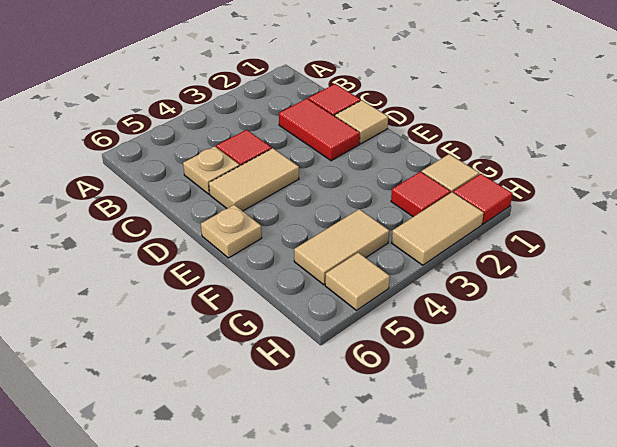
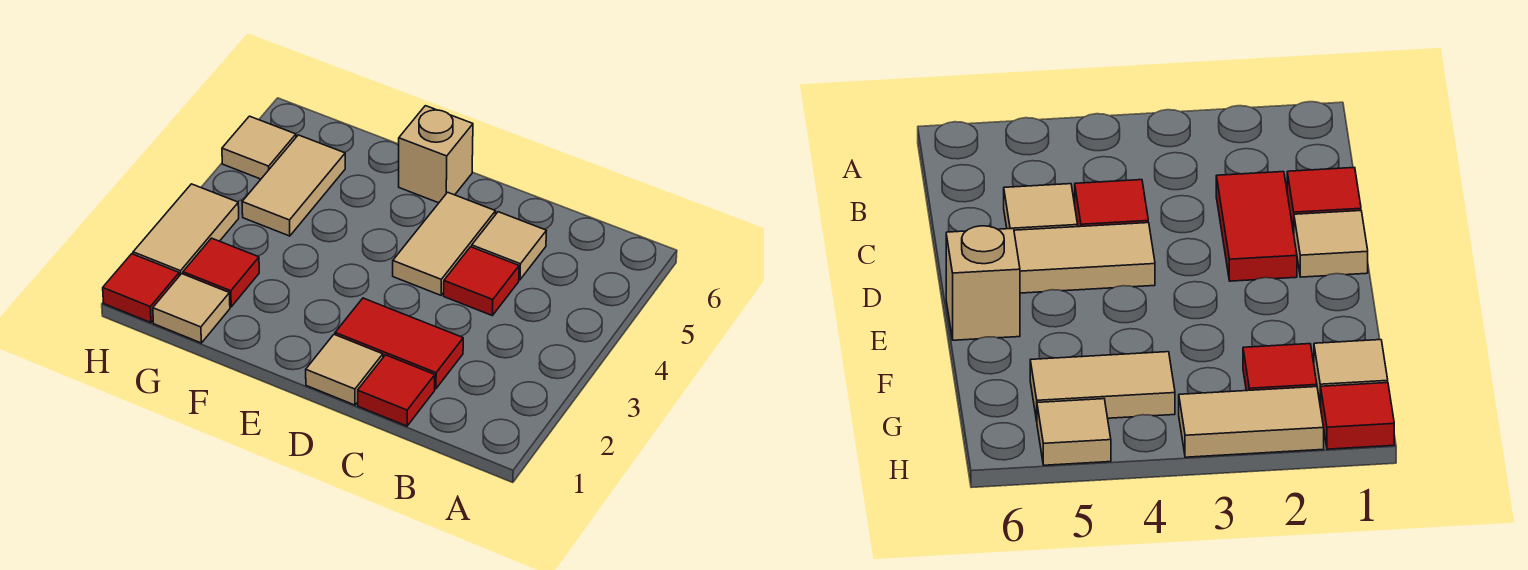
tan 1x1 plate [183,146,240,194] -> tan 1x1 tile [472,212,546,280]
tan 1x1 plate [201,205,262,258] -> tan 1x1 brick [399,106,473,203]

